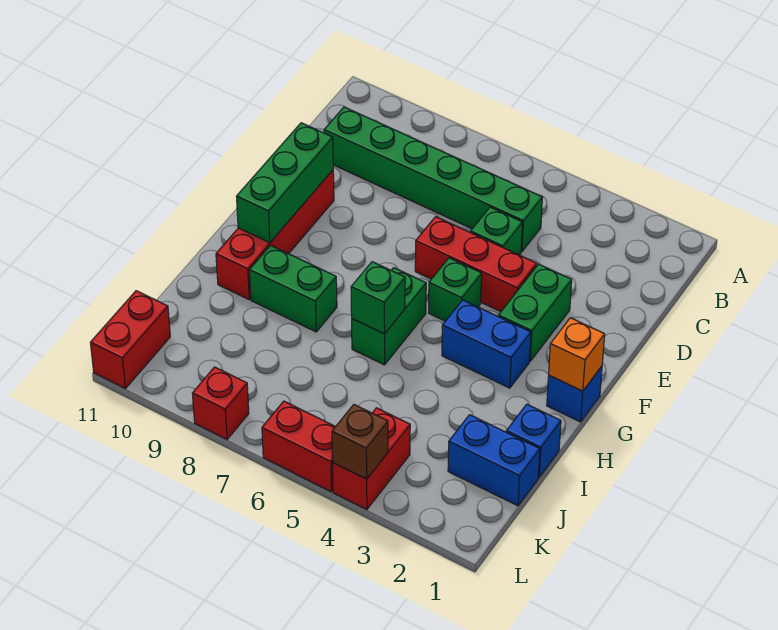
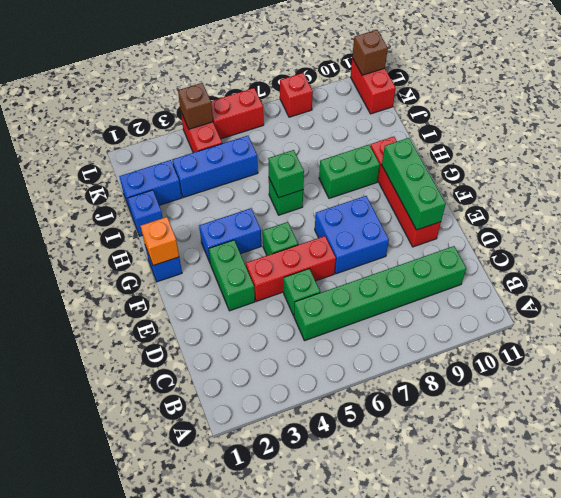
none -> blue 2x2 brick [315,196,389,274]
green 1x2 brick [352,268,426,365] -> green 1x1 brick [269,179,303,215]
none -> blue 1x3 brick [172,136,258,198]
none -> brown 1x1 brick [352,30,388,75]

